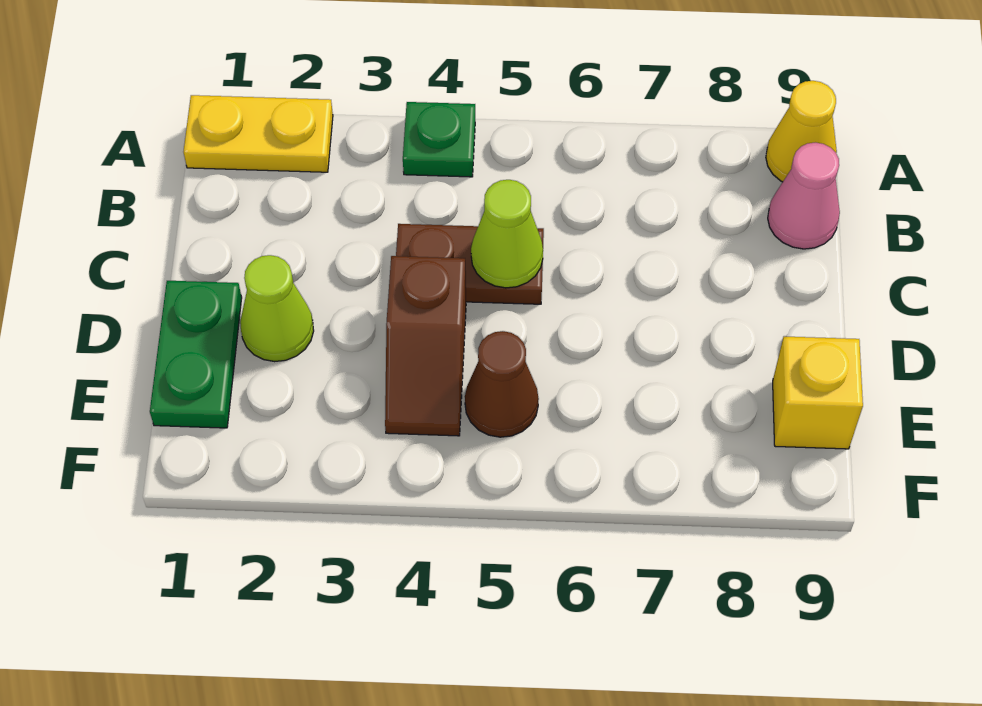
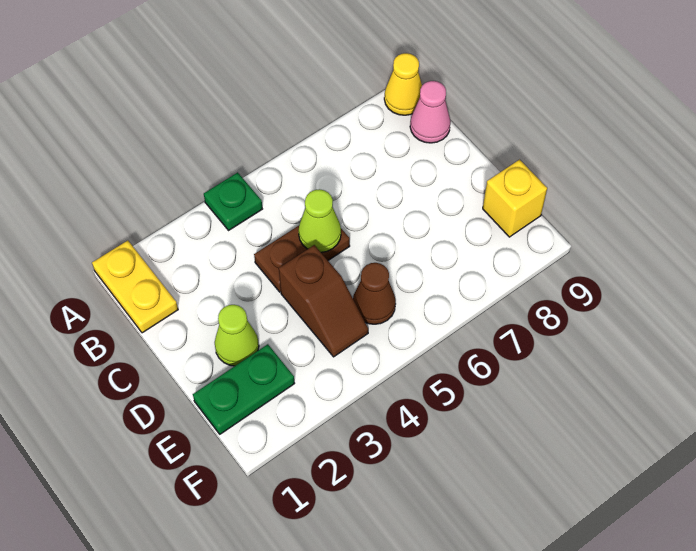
yellow 1x2 plate [183,95,333,172] -> yellow 1x2 plate turned to [92,240,178,333]
green 1x2 plate [150,281,242,428] -> green 1x2 plate turned to [193,344,295,434]

